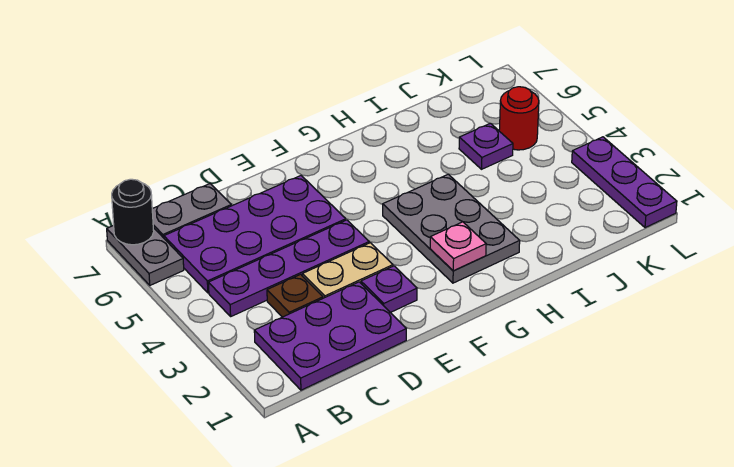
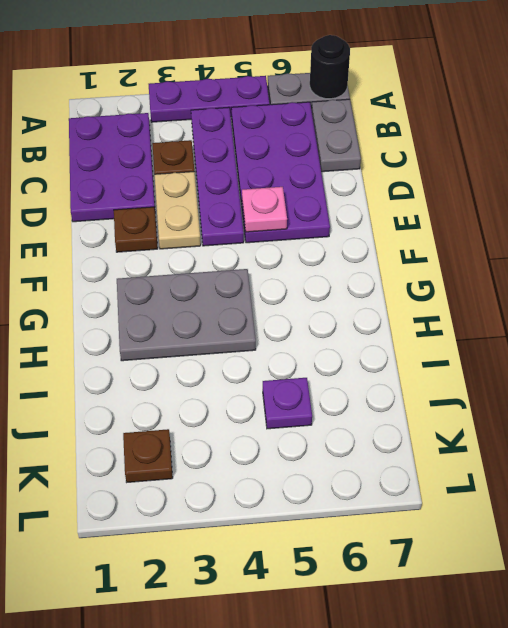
purple 1x1 plate [361,266,417,313] -> brown 1x1 plate [114,207,158,252]
pink 1x1 plate [430,222,486,271] -> pink 1x1 plate moved to [242,187,287,232]
none -> brown 1x1 plate [123,429,173,482]
red 1x1 round brick [499,87,539,150] -> none
purple 1x3 plate [572,137,677,228] -> purple 1x3 plate moved to [149,76,270,122]

